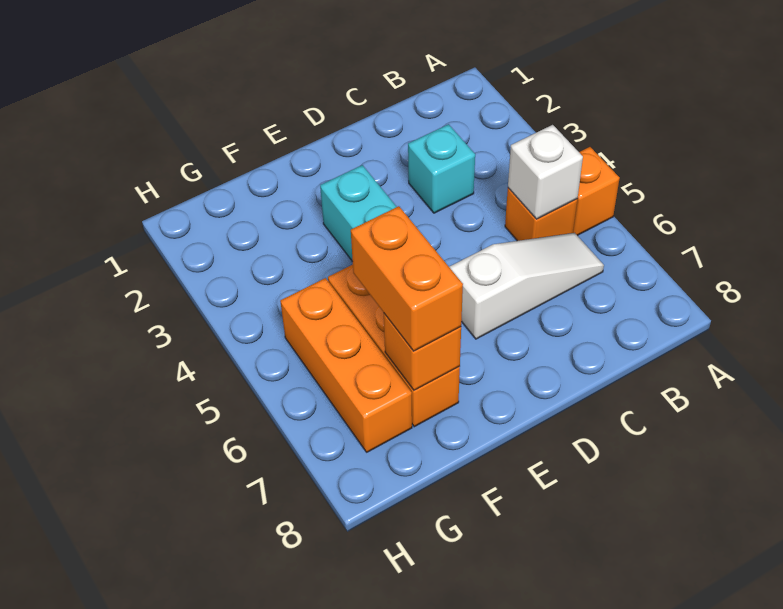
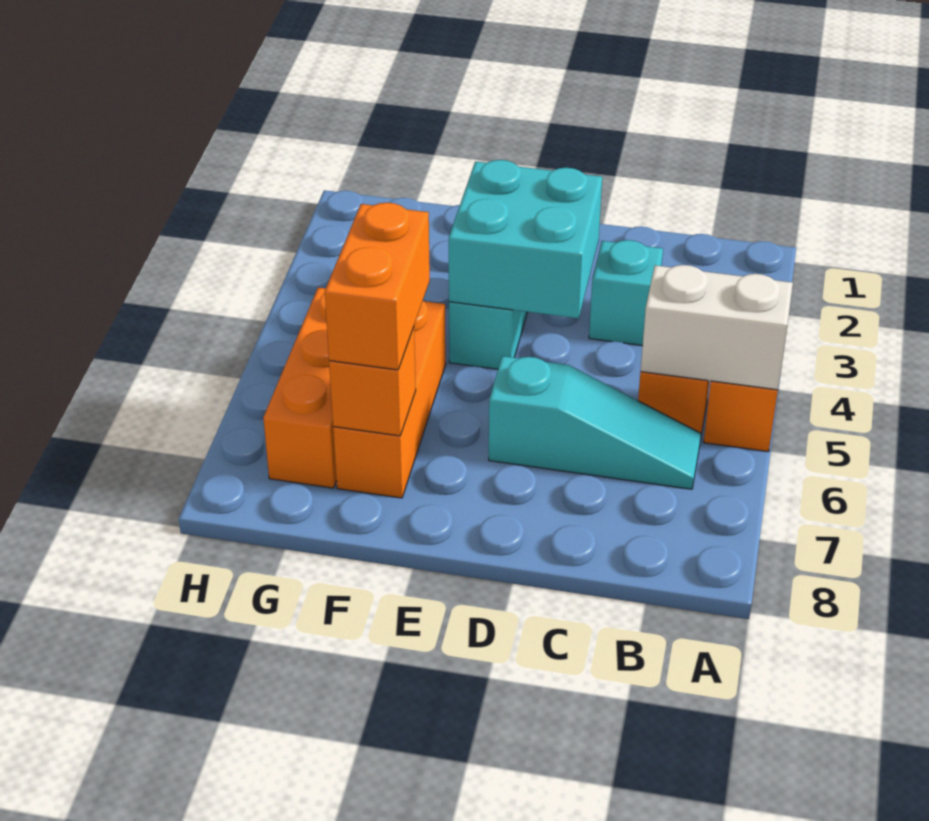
white 1x1 brick [508,125,583,219] -> white 1x2 brick [641,265,793,390]
white 1x3 slope [449,233,604,339] -> cyan 1x3 slope [489,356,701,489]
none -> cyan 2x2 brick [449,160,602,318]

